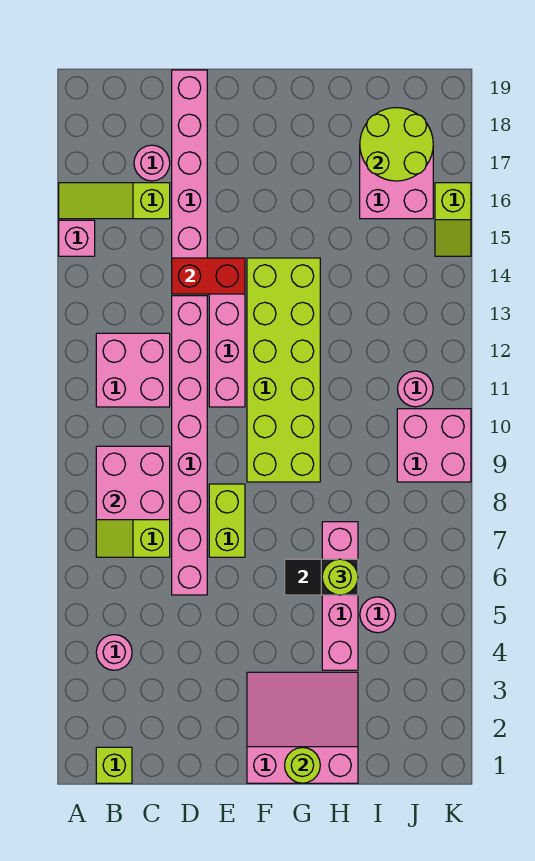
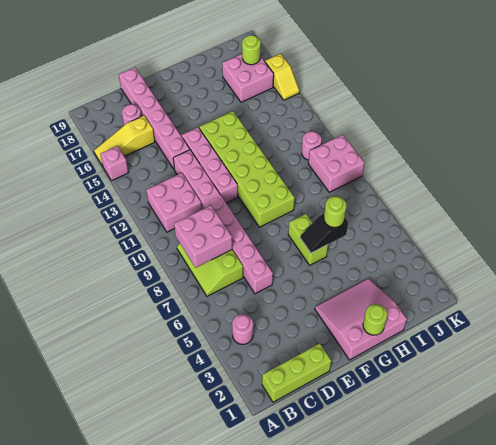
lime 1x3 slope [59,183,170,219] -> yellow 1x3 slope [94,116,155,165]
lime 1x1 brick [96,747,132,783] -> lime 1x3 brick [262,343,331,402]
red 1x2 brick [172,258,245,294] -> none
lime 1x2 brick [209,484,245,557] -> lime 1x2 brick moved to [288,214,328,265]
pink 1x4 brick [322,522,358,670] -> none
pink 1x1 round brick [360,597,396,633] -> none
lime 2x2 round brick [360,108,433,181] -> lime 1x1 round brick [242,35,261,65]
lime 1x2 slope [435,183,471,256] -> yellow 1x2 slope [265,54,299,100]

